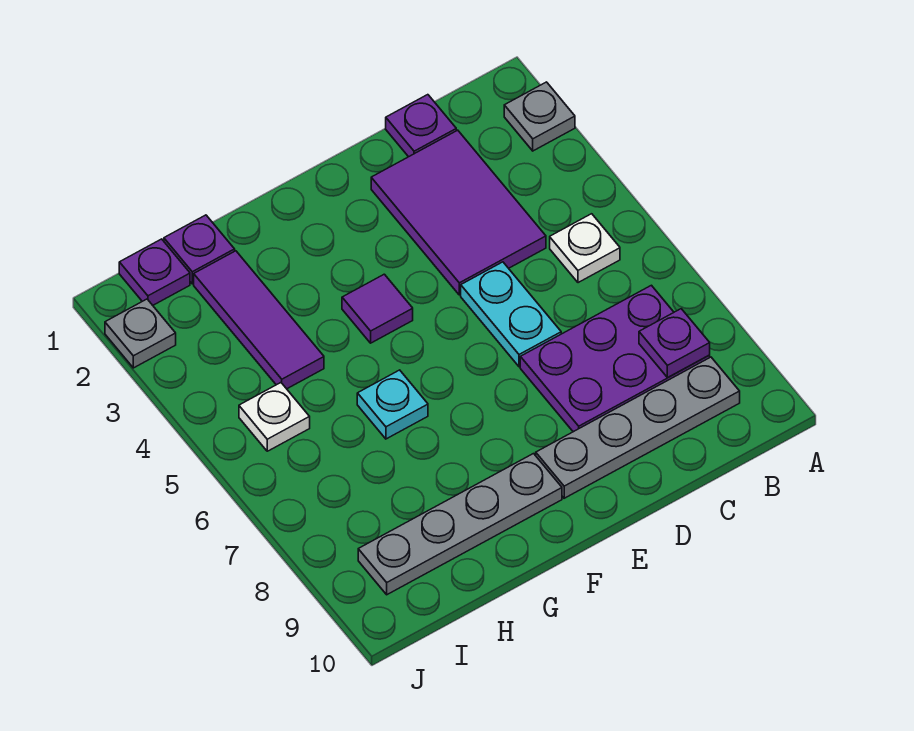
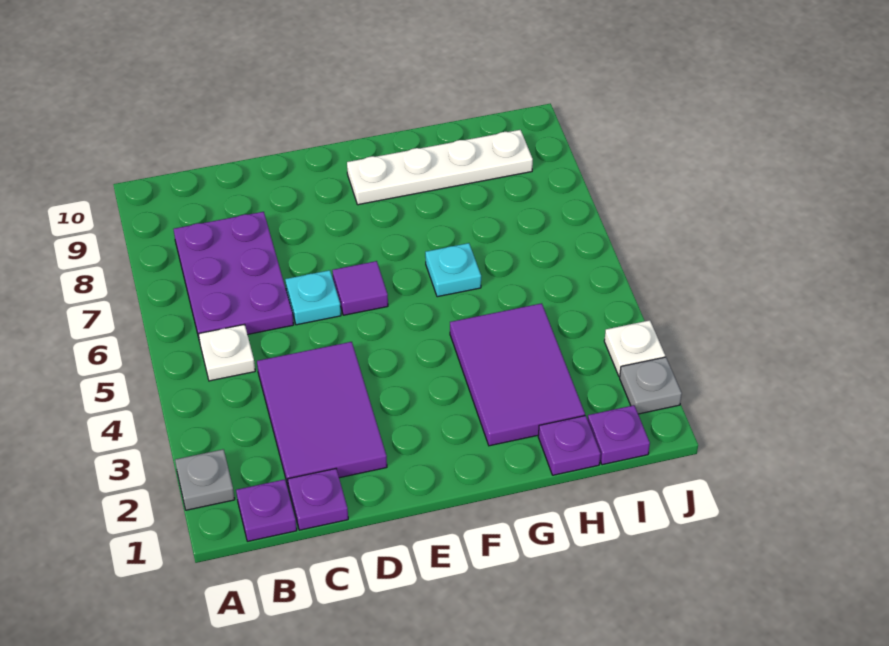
purple 2x3 plate [520,285,710,432] -> purple 2x3 plate turned to [174,212,294,342]
purple 1x1 plate [639,309,710,378] -> purple 1x1 plate moved to [236,479,297,541]
grey 1x4 plate [536,357,740,498] -> none
cyan 1x2 plate [461,262,561,367] -> cyan 1x1 plate [285,270,341,325]
purple 1x1 tile [342,274,413,343] -> purple 1x1 tile moved to [332,261,388,315]
grey 1x4 plate [358,454,562,595] -> white 1x4 plate [347,130,533,205]
purple 1x3 tile [194,251,324,389] -> purple 2x3 tile [450,303,585,446]
white 1x1 plate [239,383,310,451] -> white 1x1 plate moved to [604,320,665,377]

